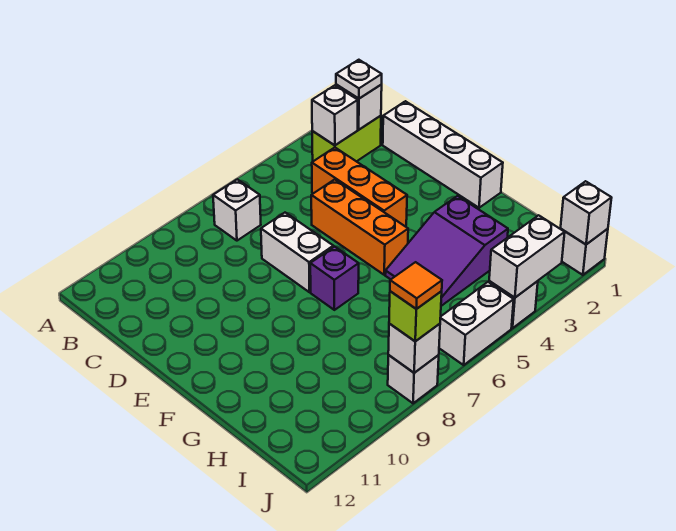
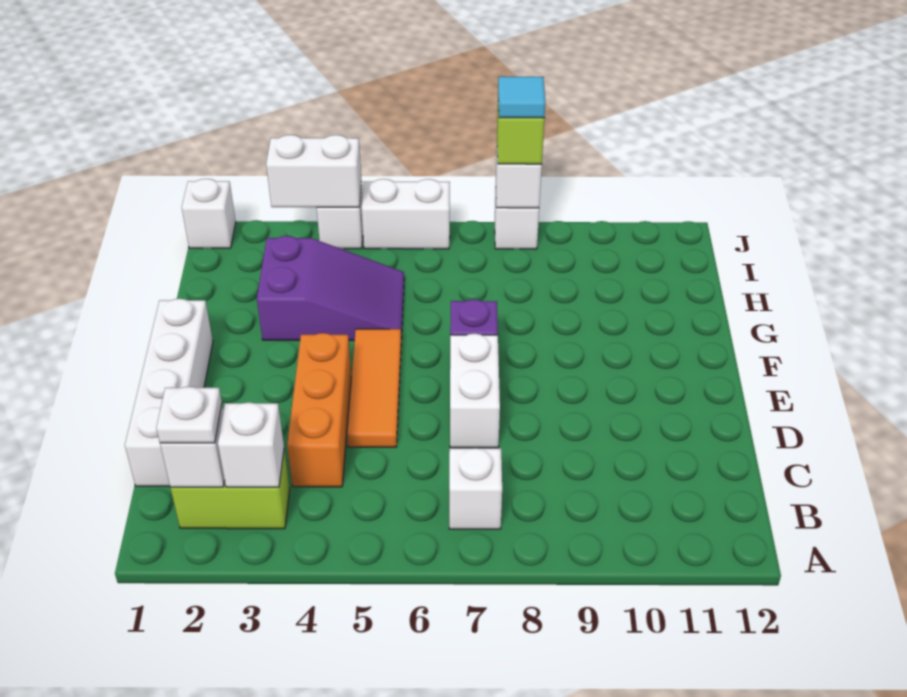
orange 1x3 brick [311,179,408,275] -> orange 1x3 tile [347,329,401,447]
white 1x1 brick [561,181,611,244] -> none
orange 1x1 tile [390,262,442,309] -> cyan 1x1 tile [498,77,545,118]

